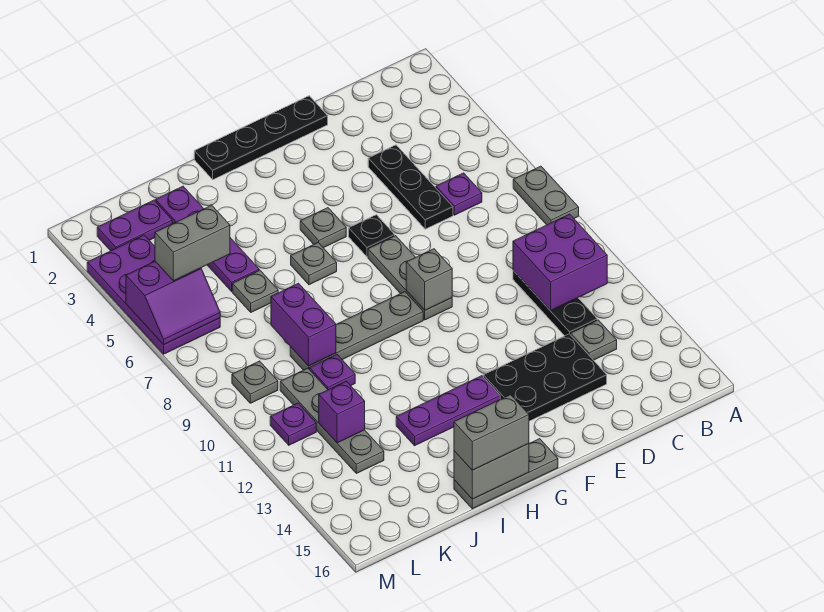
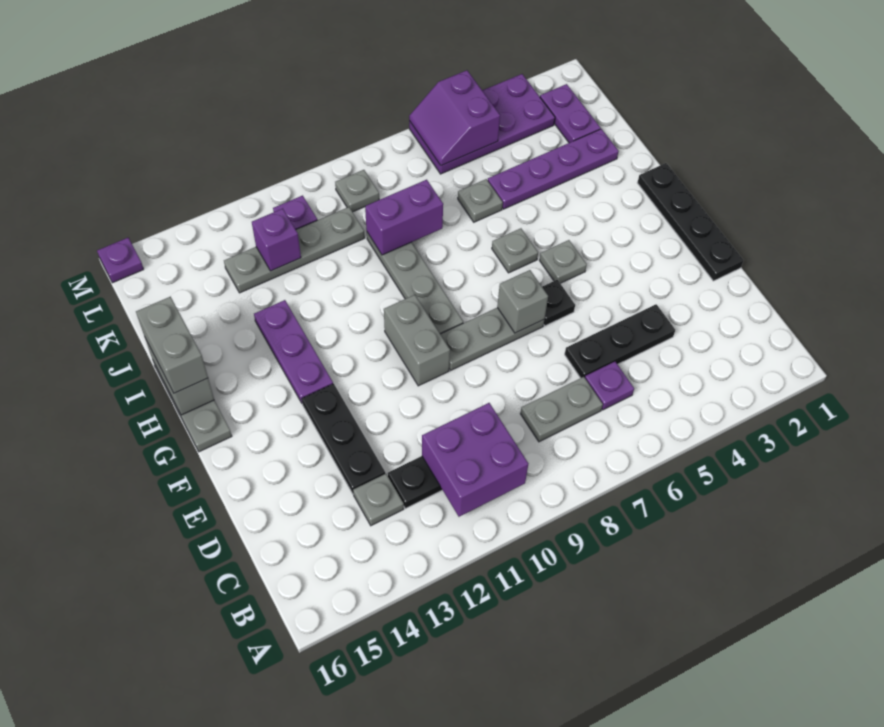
grey 1x2 plate [513,166,579,225] -> grey 1x2 plate moved to [520,377,603,442]
black 2x3 plate [483,334,607,421] -> black 1x3 plate [302,384,385,493]
grey 1x1 brick [406,249,452,310] -> grey 1x1 brick moved to [497,270,548,333]
purple 1x1 plate [309,354,355,390] -> purple 1x1 plate moved to [97,238,144,283]
grey 1x2 brick [155,205,230,281] -> grey 1x2 brick moved to [384,295,450,386]

